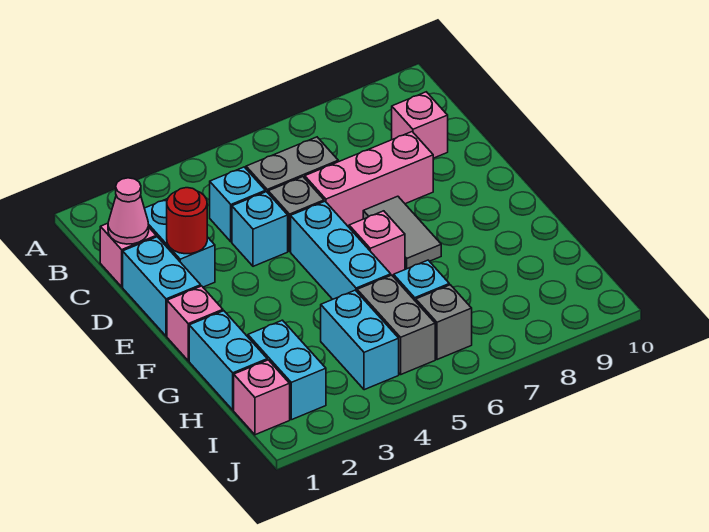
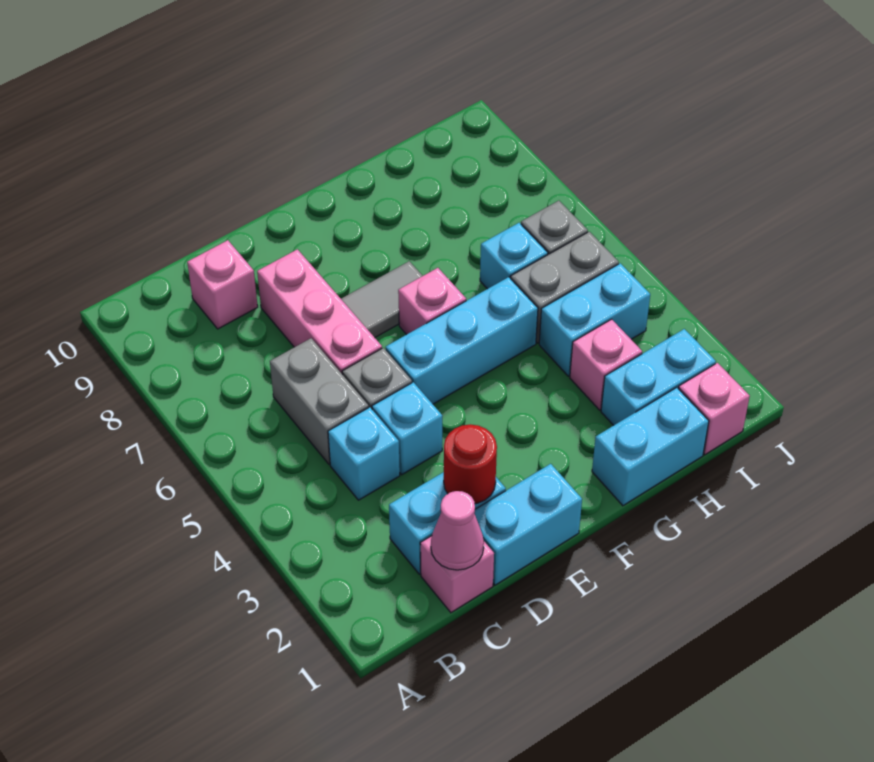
pink 1x1 brick [167,286,223,361] -> pink 1x1 brick moved to [570,319,642,410]

